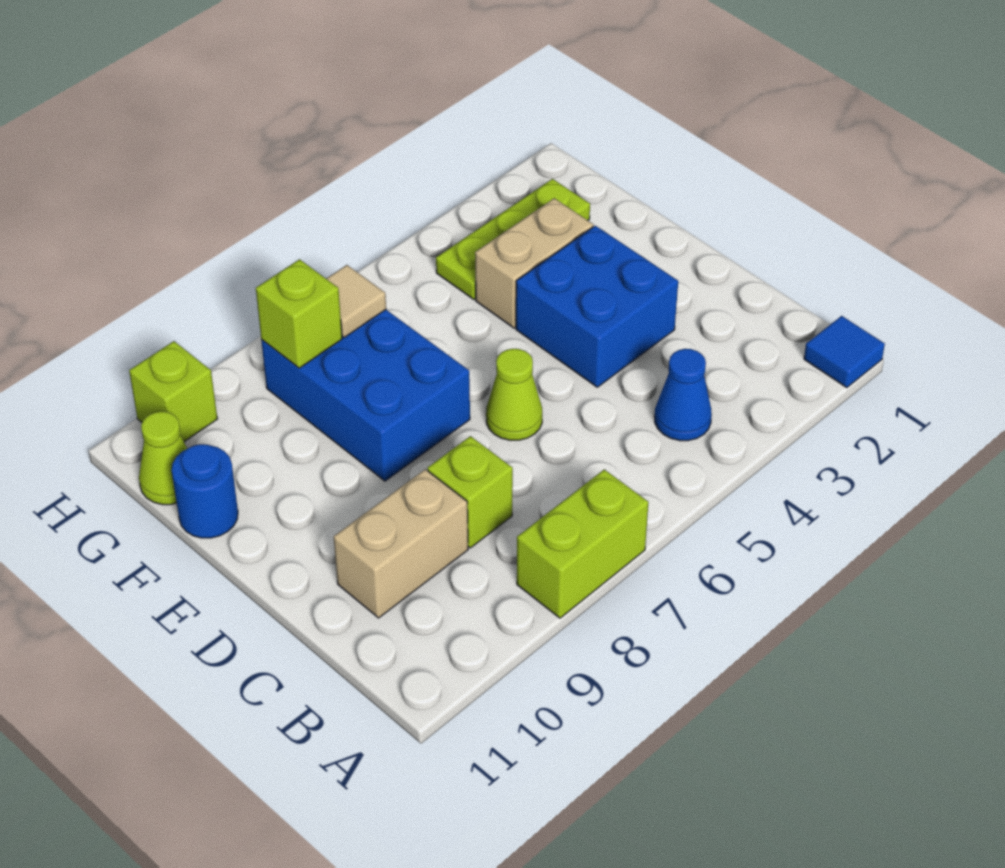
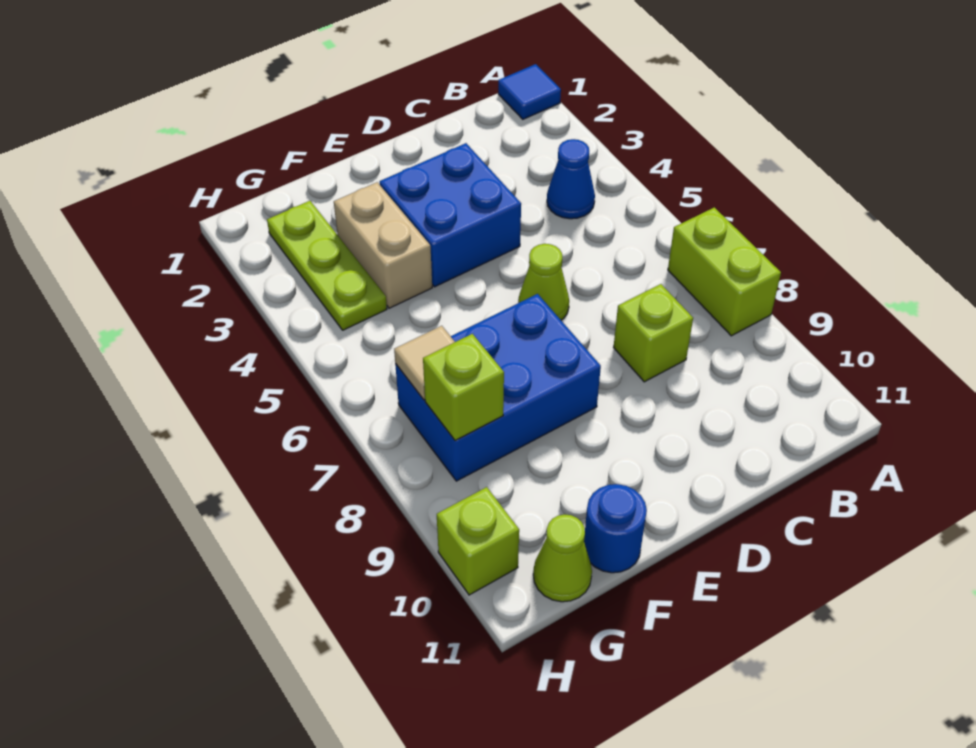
tan 1x2 brick [334,469,468,618] -> none

